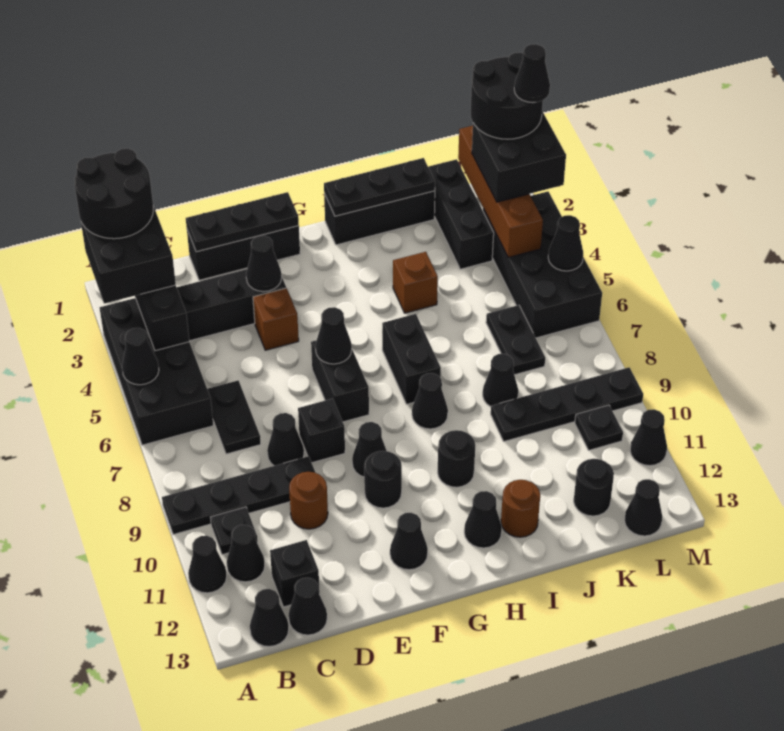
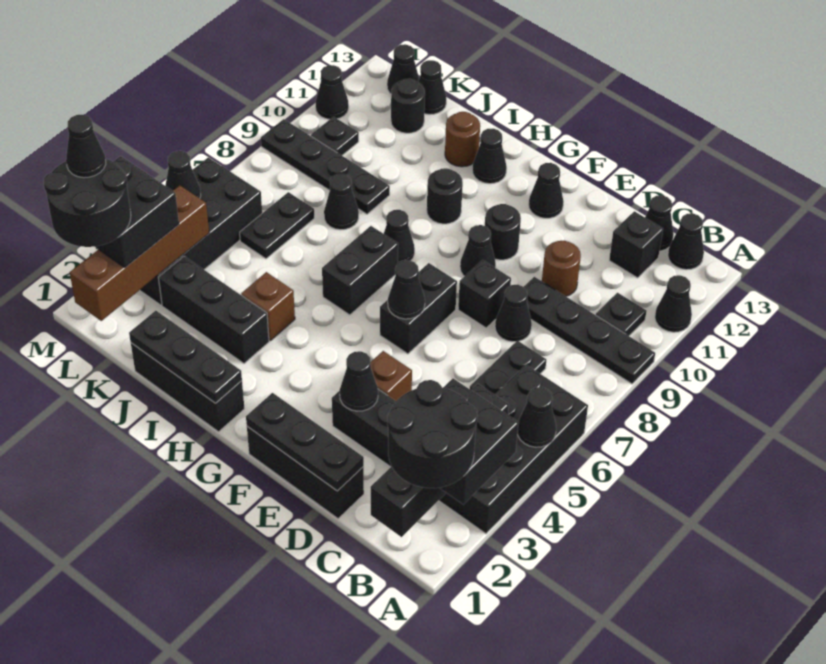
black 1x1 cone [227,525,265,582] -> black 1x1 cone moved to [418,60,446,115]
black 1x3 brick [428,159,494,269] -> black 1x3 brick turned to [158,256,269,363]

